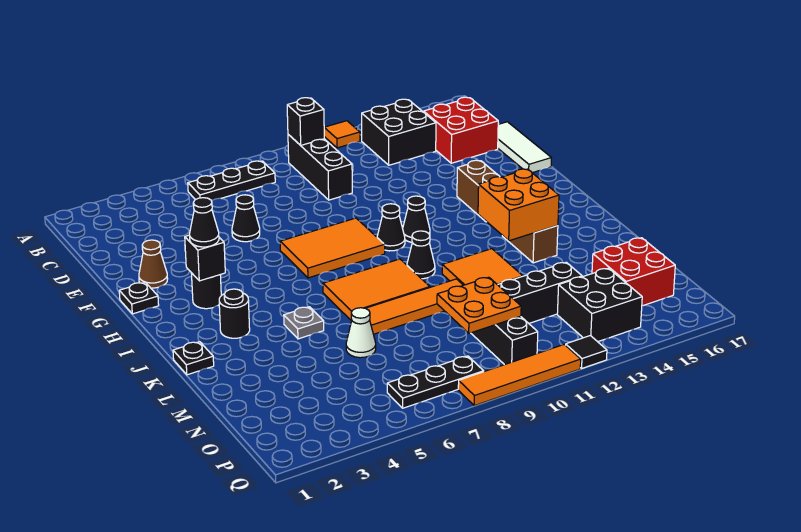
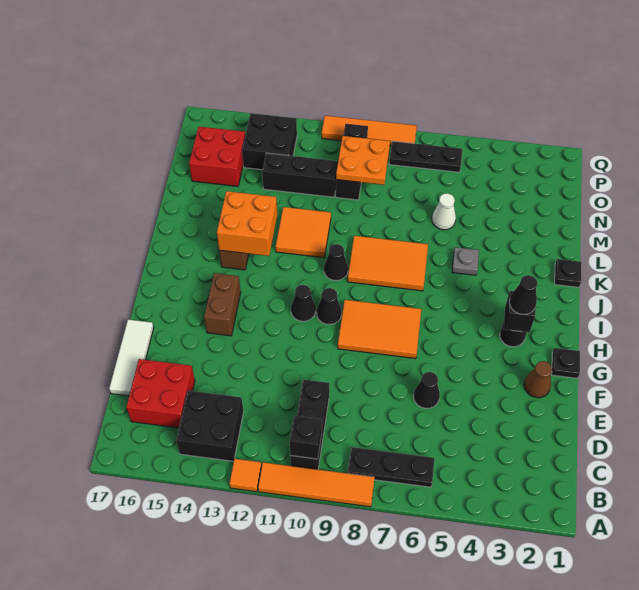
black 1x1 round brick [219,289,250,338] -> none
orange 1x4 tile [366,279,463,334] -> orange 1x4 tile moved to [258,462,375,507]
black 1x1 tile [566,336,607,368] -> none

